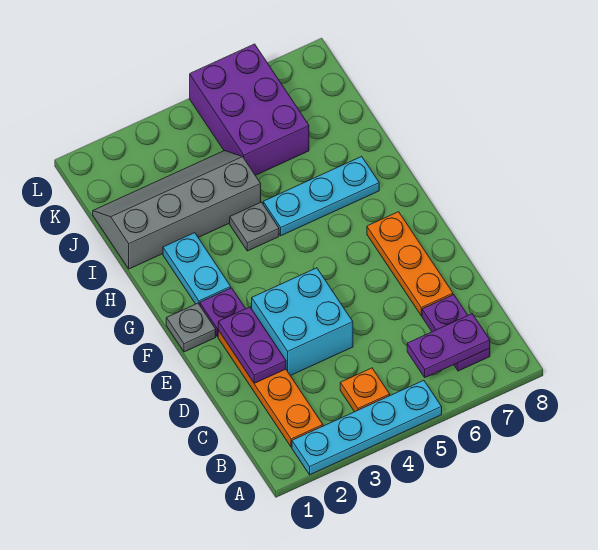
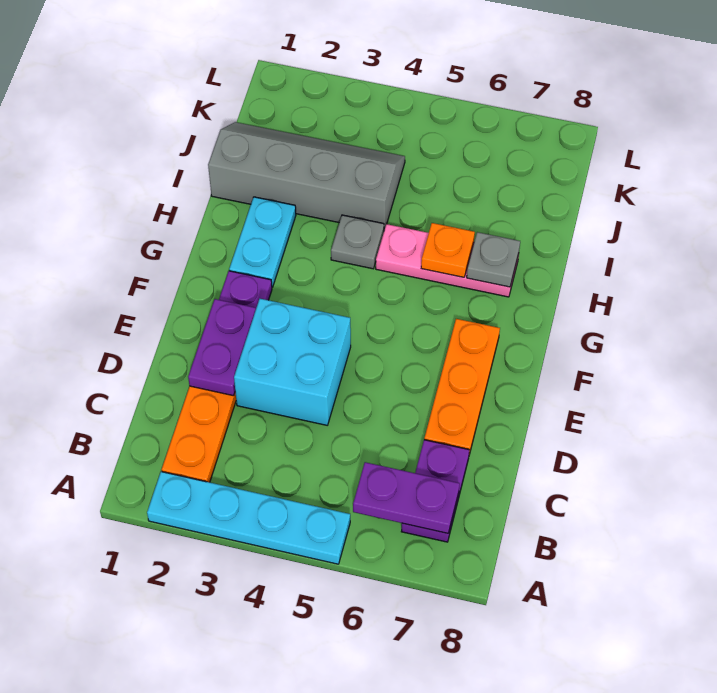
orange 1x1 plate [340,368,390,412] -> orange 1x1 plate moved to [421,223,475,277]
grey 1x1 plate [166,303,216,352] -> grey 1x1 plate moved to [467,232,520,287]
cyan 1x3 plate [263,156,379,236] -> pink 1x3 plate [376,224,519,297]
purple 2x3 brick [190,44,309,175] -> none

